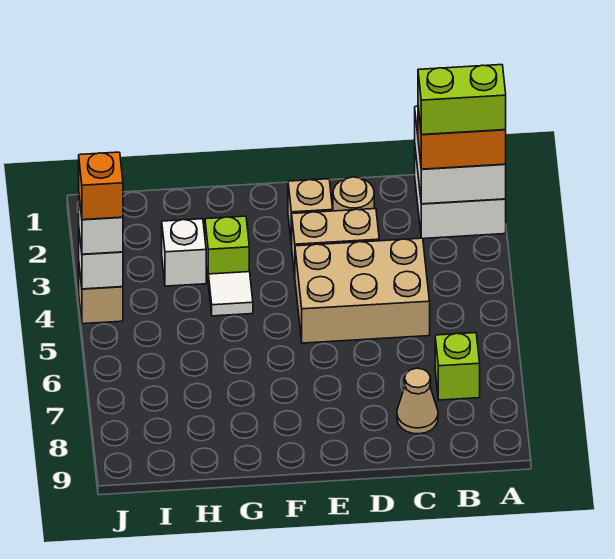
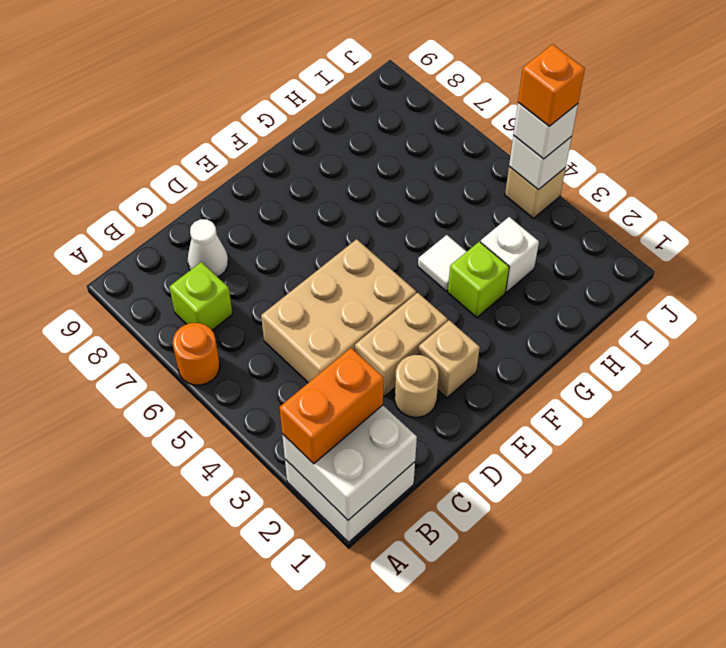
lime 1x2 brick [418,65,506,135] -> none
none -> orange 1x1 round brick [173,323,220,385]
tan 1x1 cone [397,368,438,434] -> white 1x1 cone [188,219,228,277]

